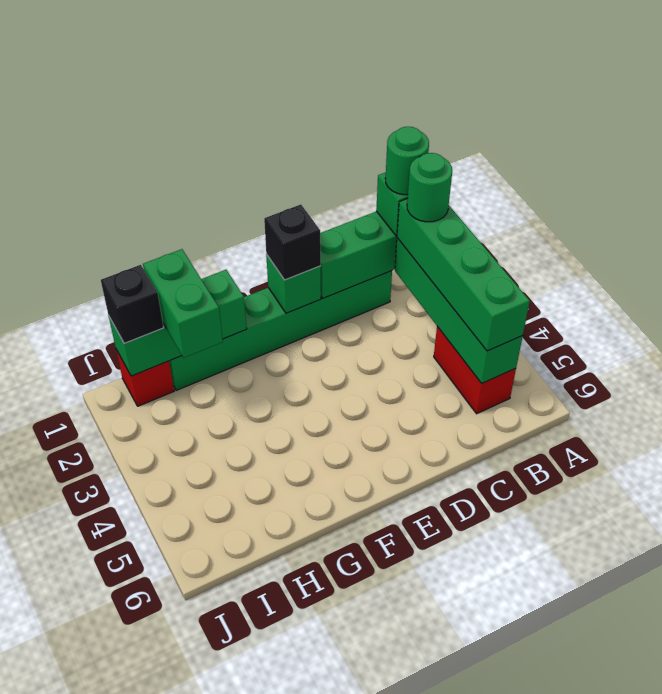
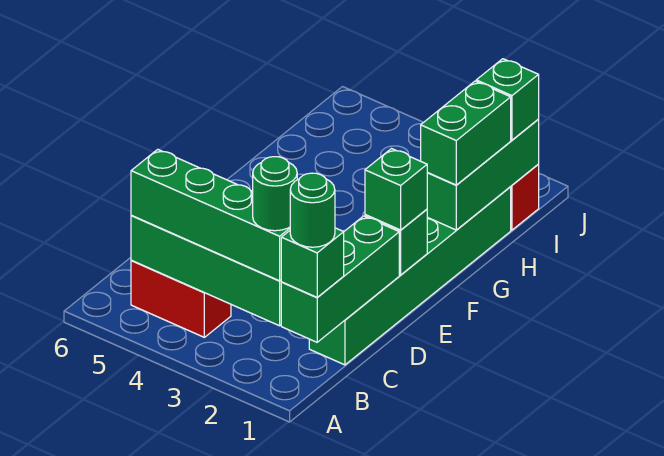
black 1x1 brick [264,204,321,280] -> green 1x1 brick [365,149,427,230]
green 1x2 brick [143,249,223,358] -> green 1x2 brick turned to [421,81,511,185]
black 1x1 brick [101,265,164,344] -> green 1x1 brick [476,59,539,140]

